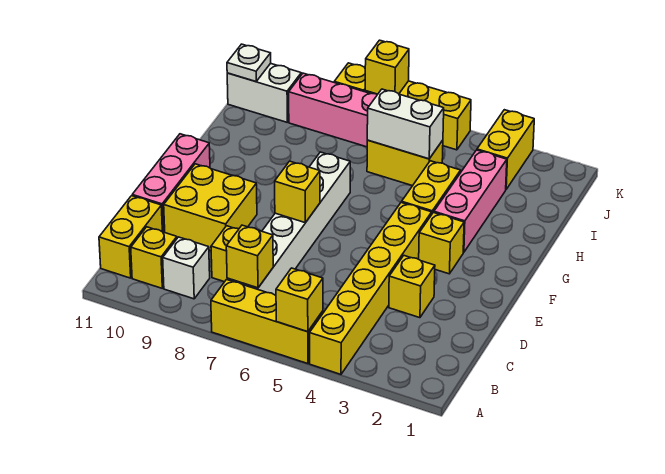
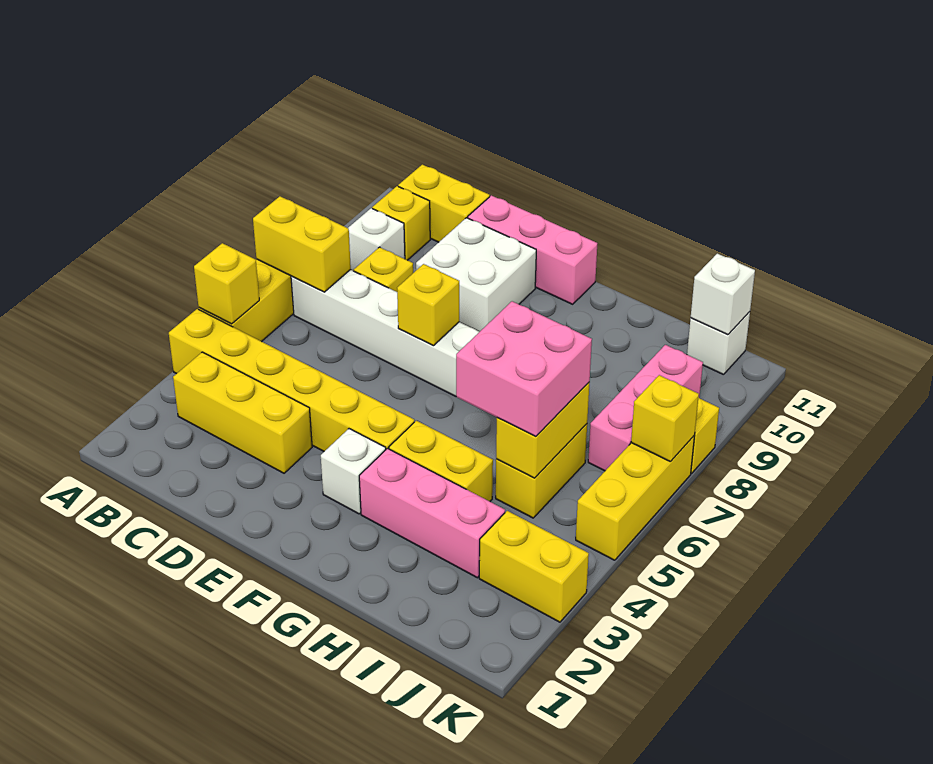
yellow 1x1 brick [226,225,273,288] -> yellow 1x2 brick [253,196,351,292]
yellow 1x1 brick [389,256,435,318] -> yellow 1x3 brick [173,352,312,473]
yellow 2x2 brick [164,164,257,251] -> white 2x2 brick [416,218,536,332]
yellow 1x1 brick [419,213,464,274] -> white 1x1 brick [321,429,386,514]
none -> pink 2x2 brick [456,301,592,436]
white 1x2 brick [367,89,444,159] -> yellow 1x2 brick [496,382,590,478]
white 1x2 brick [227,63,301,122] -> white 1x1 brick [687,312,750,375]
white 1x1 plate [227,44,271,82] -> white 1x1 brick [691,254,755,335]

